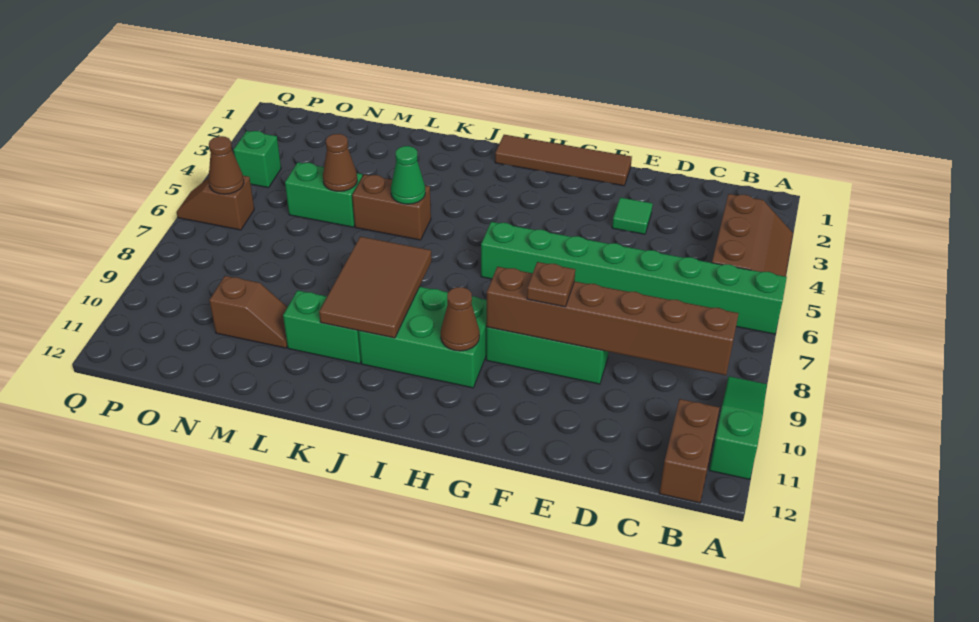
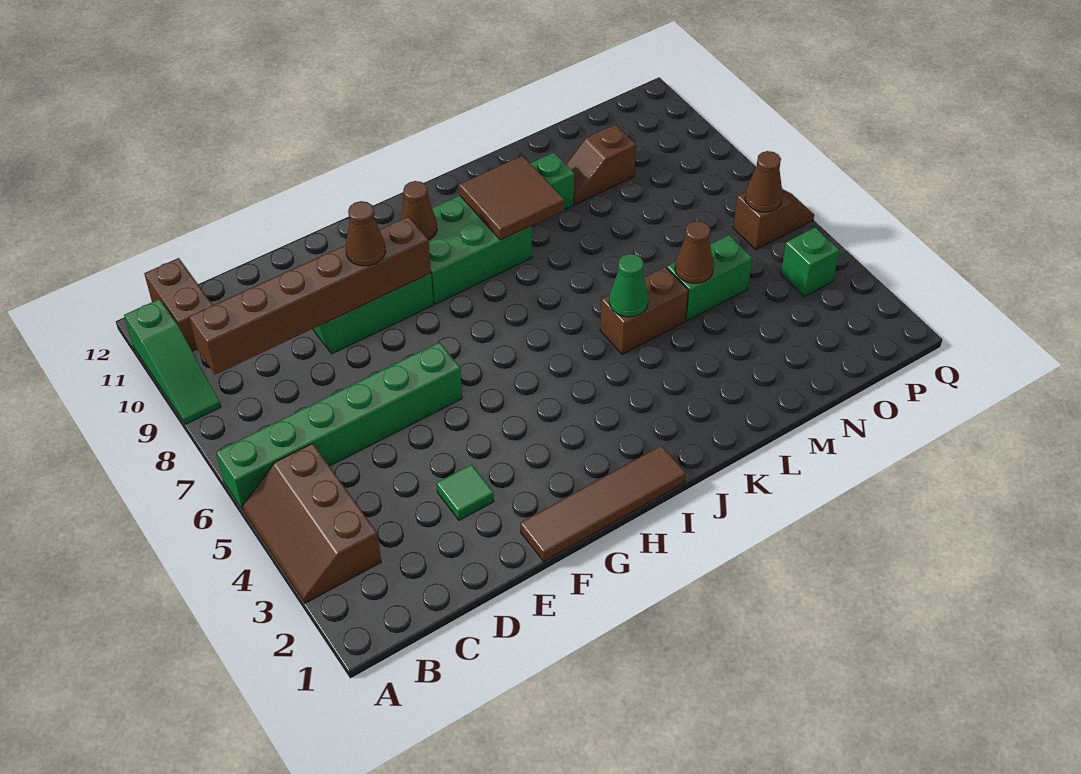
green 1x8 brick [481,222,787,334] -> green 1x6 brick [216,342,462,510]
brown 1x1 plate [527,262,575,307] -> brown 1x1 cone [346,201,385,266]
brown 2x3 tile [319,237,431,338] -> brown 2x2 tile [459,156,564,240]

